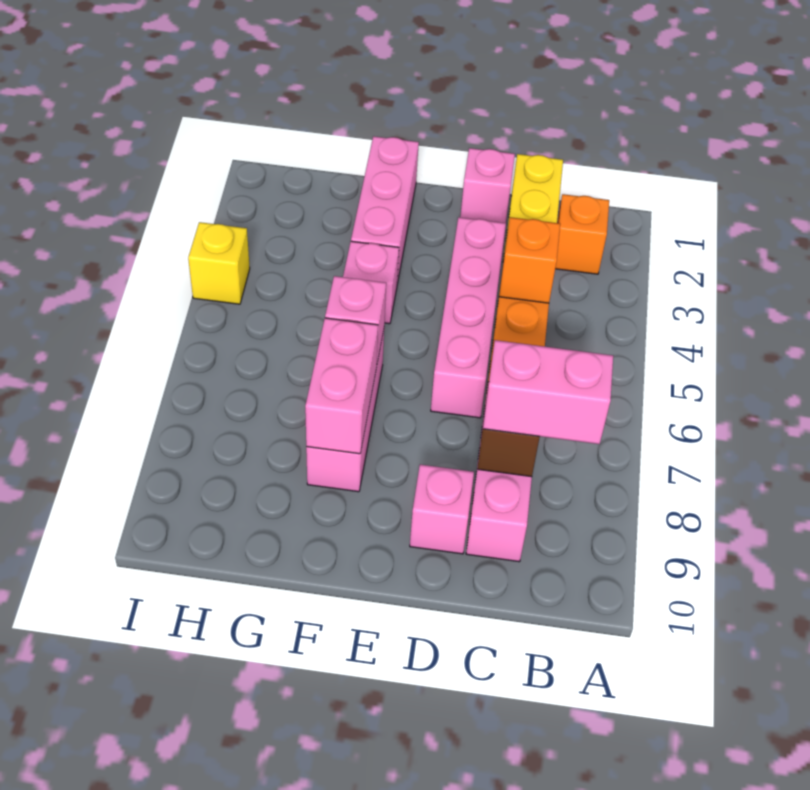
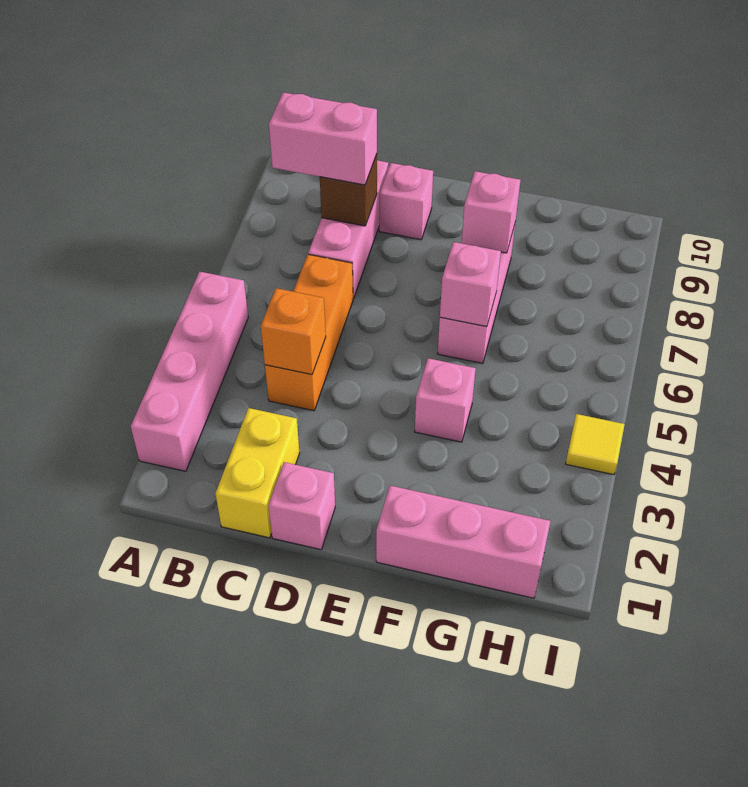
orange 1x1 brick [555,194,609,274] -> none
pink 1x4 brick [431,217,506,418] -> pink 1x4 brick moved to [131,272,248,471]
pink 1x3 brick [351,136,419,284] -> pink 1x3 brick turned to [376,486,551,598]
pink 1x2 brick [305,318,378,454] -> pink 1x1 brick [462,171,520,253]
yellow 1x1 brick [188,222,250,304] -> yellow 1x1 tile [566,414,625,475]

